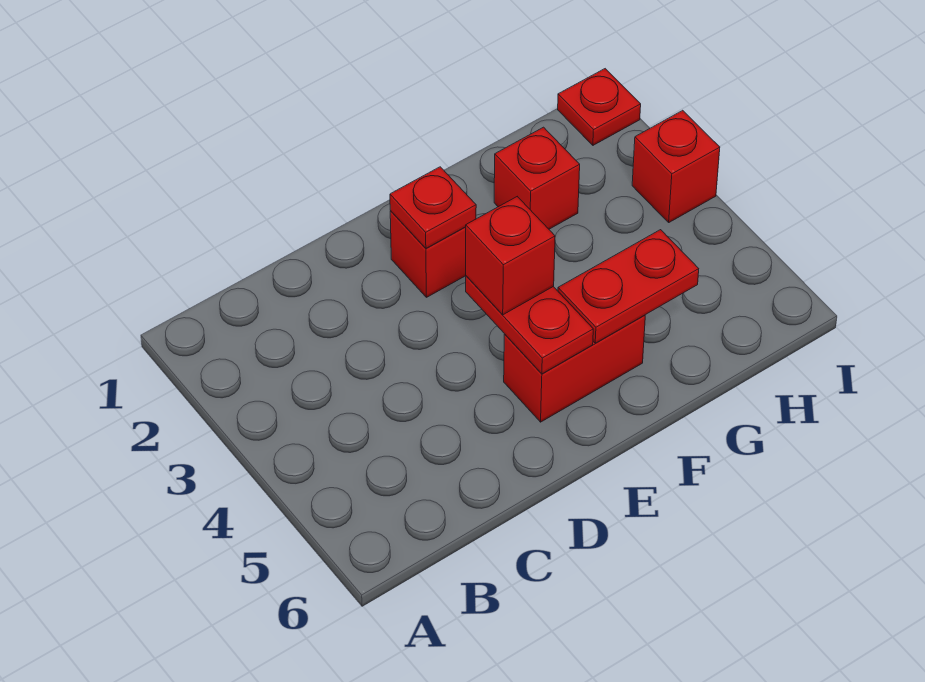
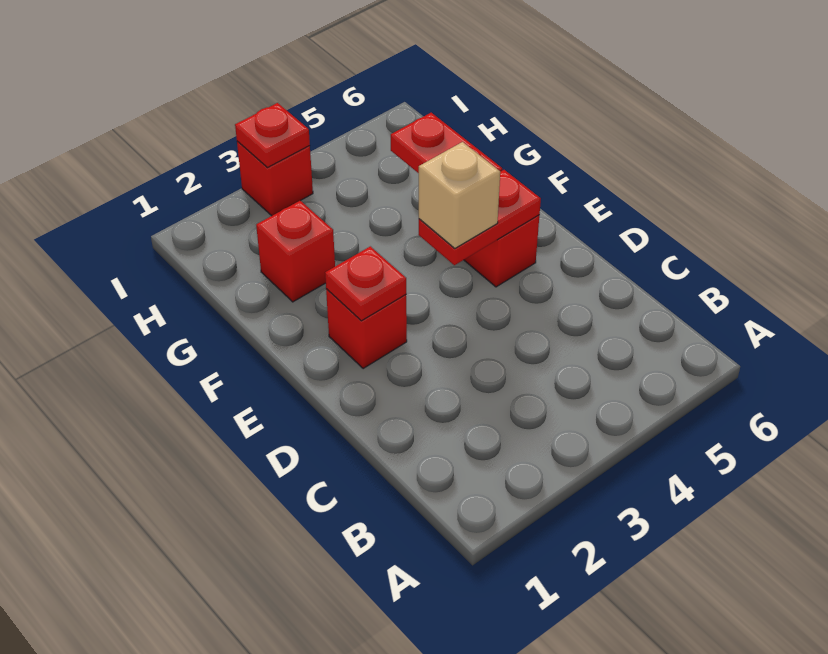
red 1x1 brick [466,197,555,315] -> tan 1x1 brick [419,142,500,248]
red 1x1 plate [558,69,641,145] -> red 1x1 plate moved to [235,103,310,168]

